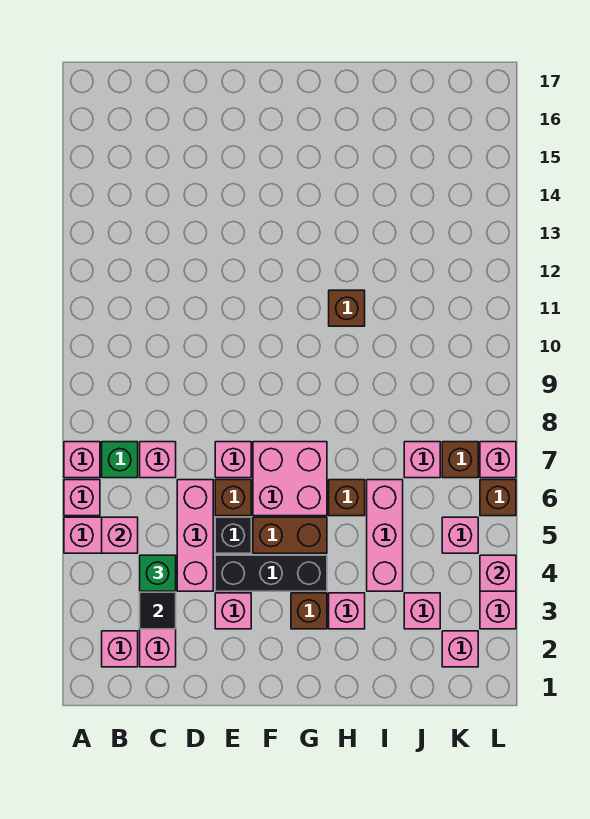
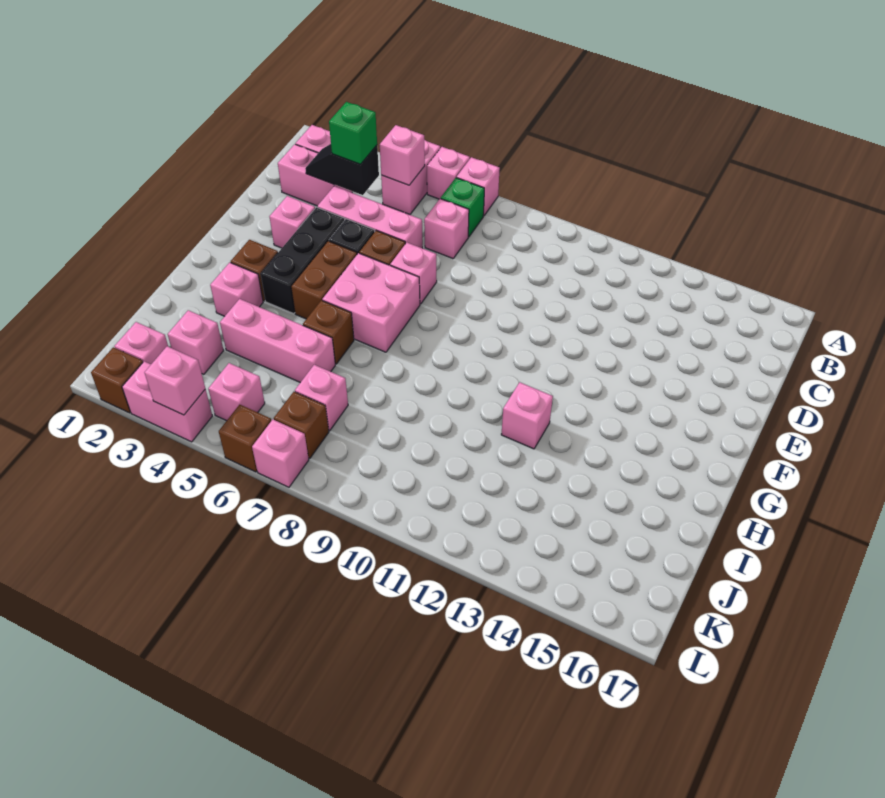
brown 1x1 brick [329,290,365,326] -> brown 1x1 brick moved to [91,347,143,413]
none -> pink 1x1 brick [501,382,553,449]

